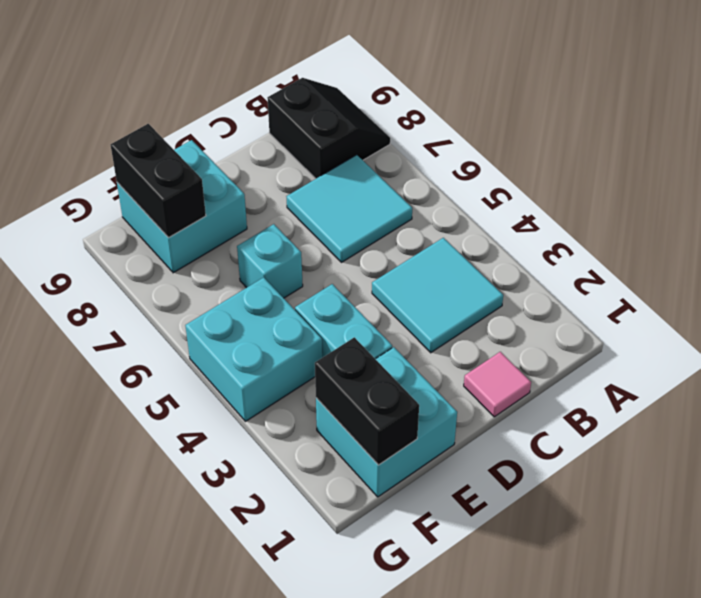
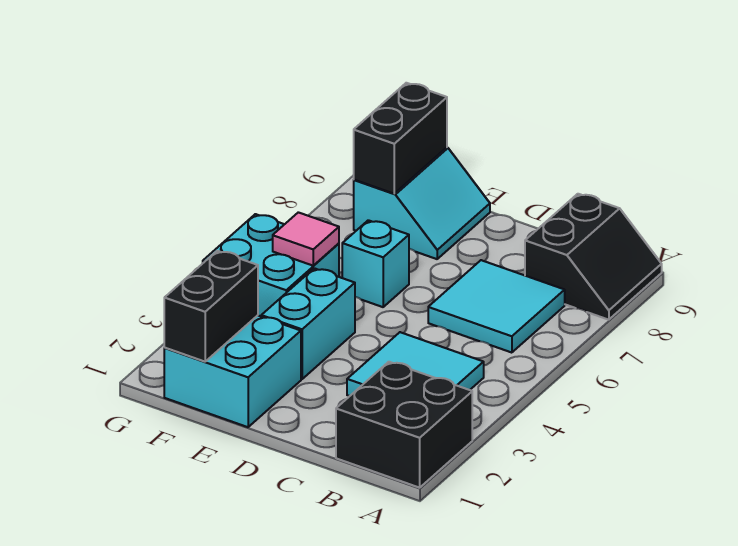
none -> black 2x2 brick [336,362,472,488]
pink 1x1 tile [464,352,531,417] -> pink 1x1 tile moved to [273,212,339,266]
cyan 2x2 brick [117,140,247,273] -> cyan 2x2 slope [354,148,490,259]

